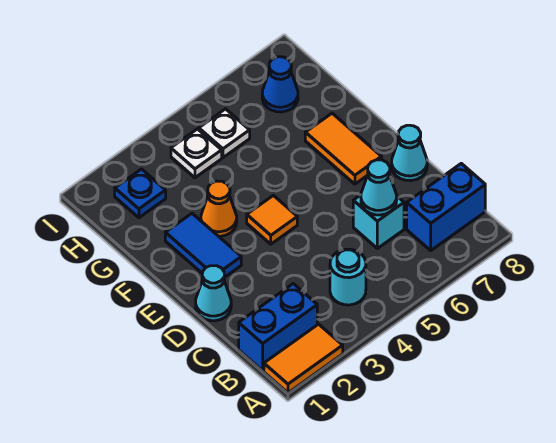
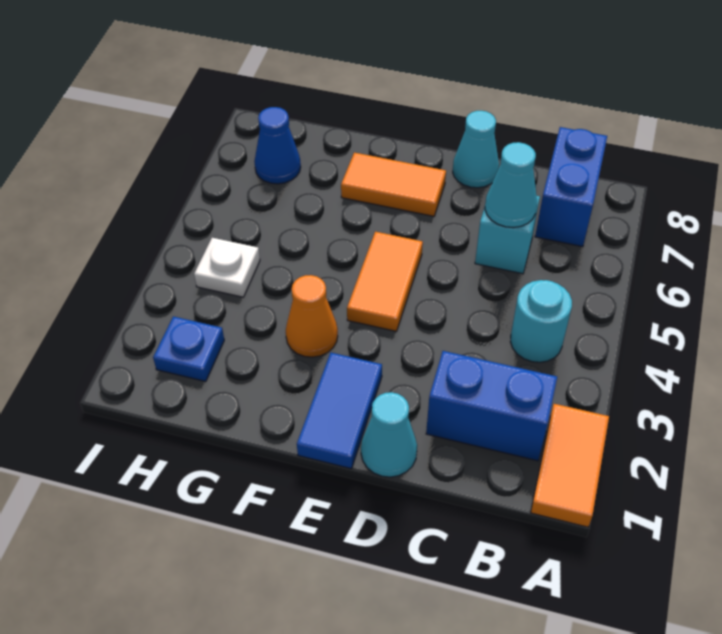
blue 1x2 brick [239,284,317,371] -> blue 1x2 brick turned to [426,351,557,461]
blue 1x2 tile [165,214,241,278] -> blue 1x2 tile turned to [297,353,382,469]
orange 1x1 tile [247,195,297,244] -> orange 1x2 tile [347,232,423,331]
white 1x1 plate [199,109,250,158] -> none

